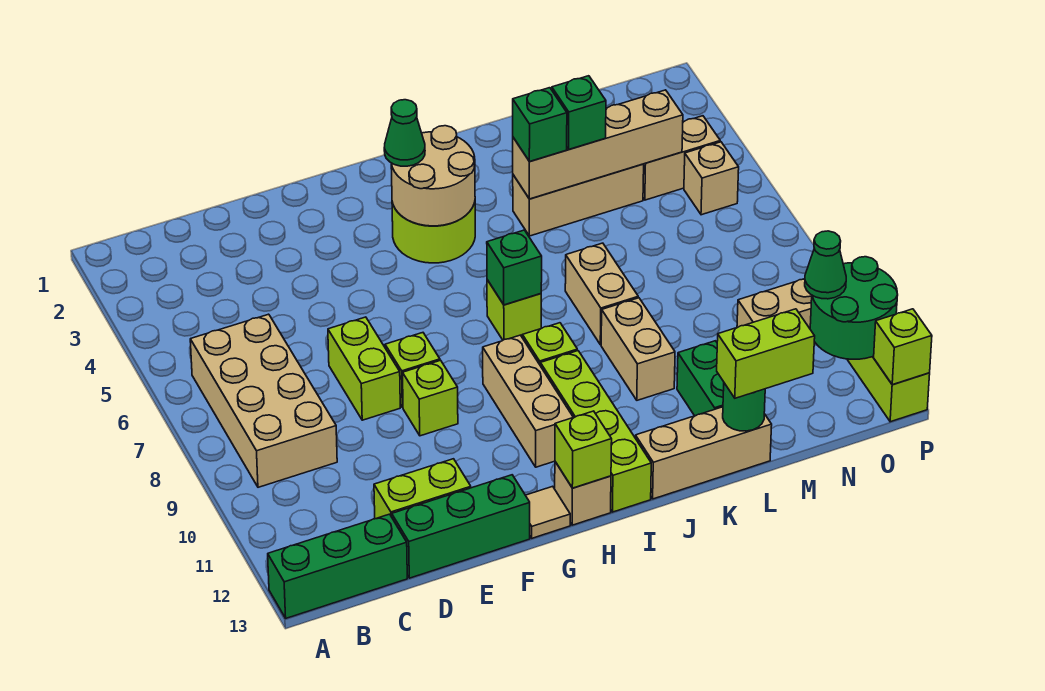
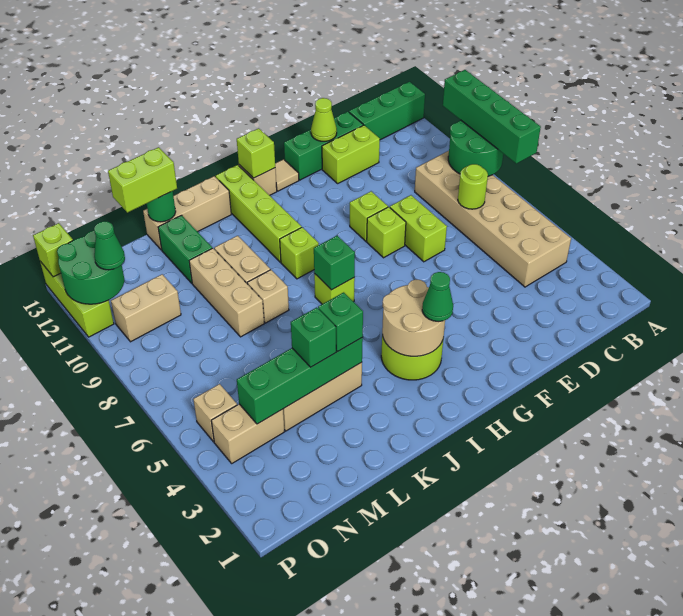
none -> green 1x4 brick [443,70,541,164]
none -> green 2x2 round brick [448,120,503,176]
tan 2x4 brick [190,314,337,487] -> tan 2x6 brick [415,151,571,287]
none -> lime 1x1 round brick [458,164,488,209]
none -> lime 1x1 cone [311,98,337,141]
tan 1x3 brick [483,335,573,467] -> tan 1x3 brick moved to [189,248,264,337]
tan 1x4 brick [513,90,683,199] -> green 1x4 brick [237,337,363,424]
tan 1x2 brick [565,243,638,345] -> tan 1x1 brick [247,270,289,323]

